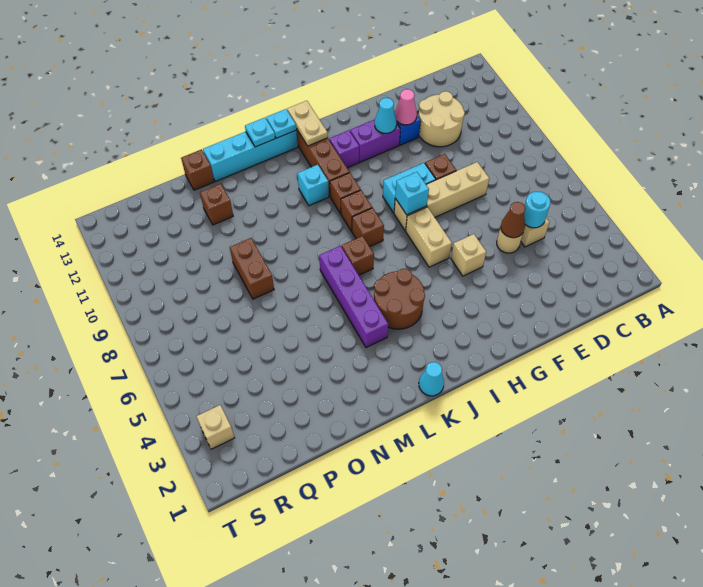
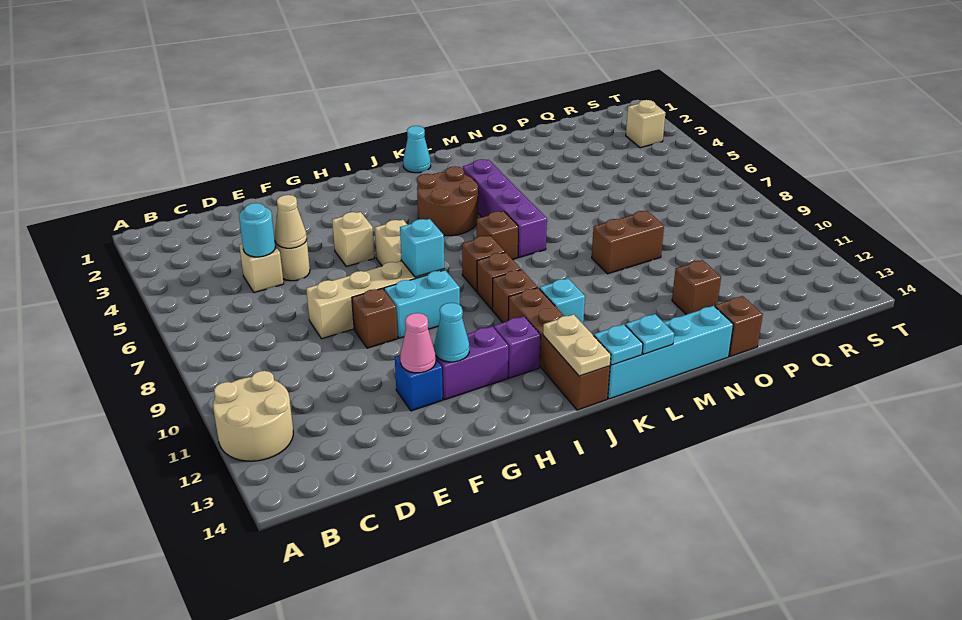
tan 2x2 round brick [418,91,465,147] -> tan 2x2 round brick moved to [213,371,293,461]
brown 1x1 cone [501,202,526,238] -> tan 1x1 cone [274,195,307,248]
brown 1x2 brick [230,238,274,299] -> brown 1x2 brick turned to [592,211,664,274]

